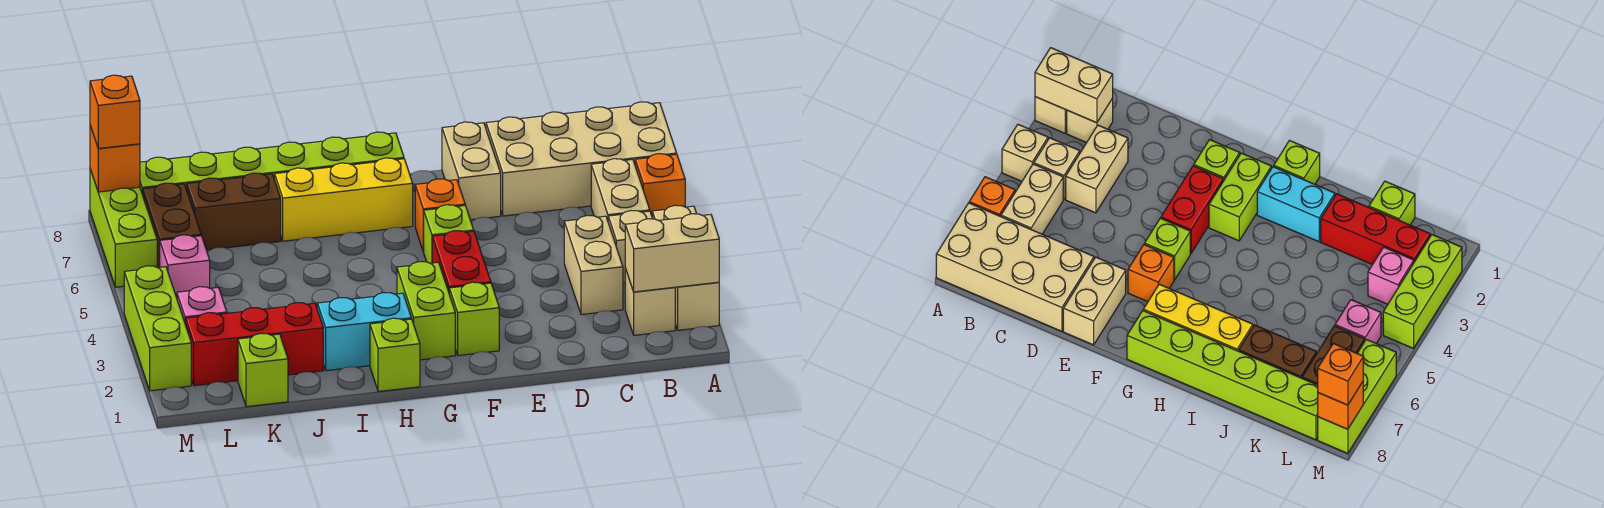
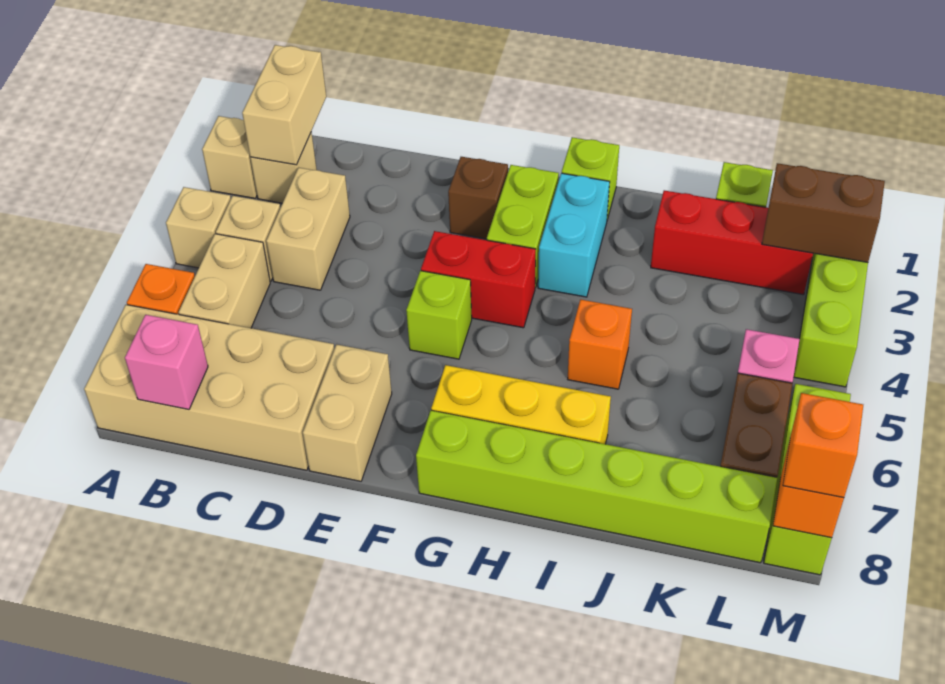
tan 1x2 brick [625,214,719,292] -> tan 1x2 brick turned to [242,45,326,165]
lime 1x1 brick [449,282,499,356] -> brown 1x1 brick [448,157,508,239]
red 1x2 brick [432,231,491,292] -> red 1x2 brick turned to [421,231,536,328]
orange 1x1 brick [415,179,465,252] -> orange 1x1 brick moved to [568,300,632,389]
cyan 1x2 brick [317,293,411,371] -> cyan 1x2 brick turned to [538,173,610,297]
brown 1x2 brick [187,173,281,250] -> brown 1x2 brick moved to [762,163,885,262]
pink 1x1 brick [177,287,227,322] -> pink 1x1 brick moved to [125,315,208,410]

